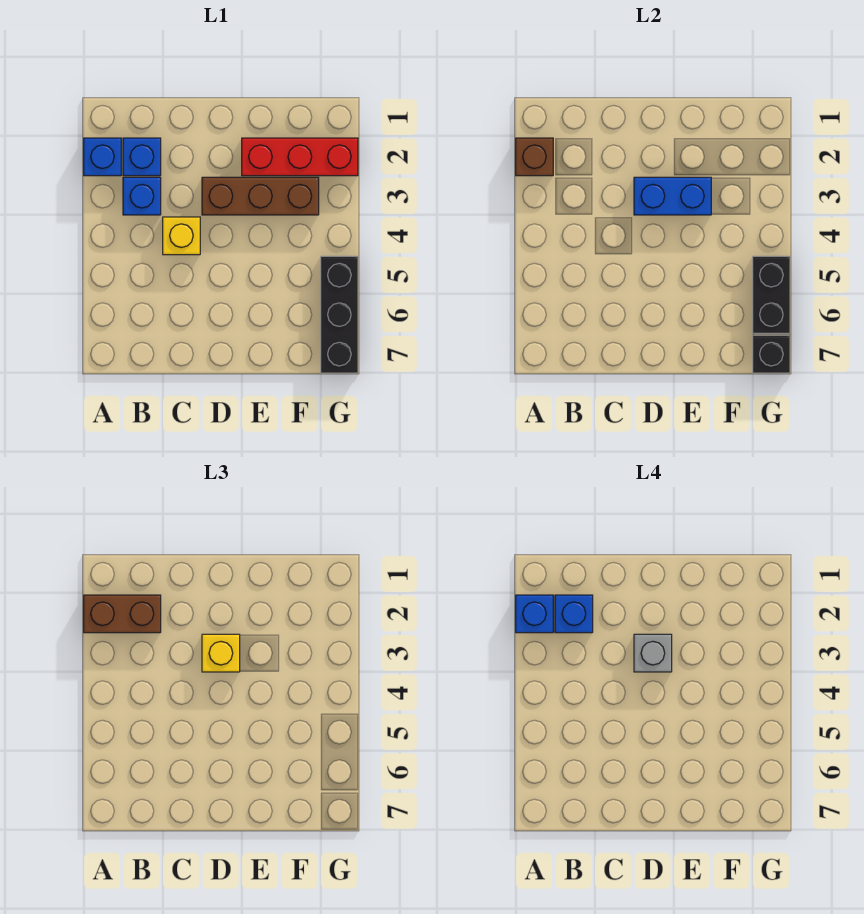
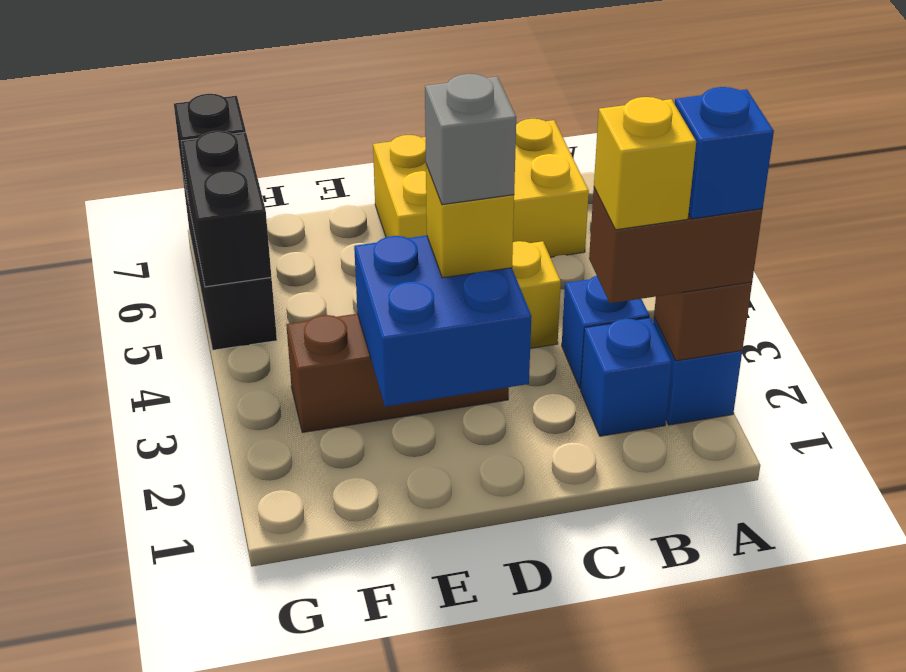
blue 1x1 brick [555,595,593,633] -> yellow 1x1 brick [594,97,696,230]
none -> yellow 2x3 brick [373,119,589,257]
blue 1x2 brick [634,177,711,215] -> blue 2x2 brick [354,235,531,407]
red 1x3 brick [242,138,358,176] -> none

